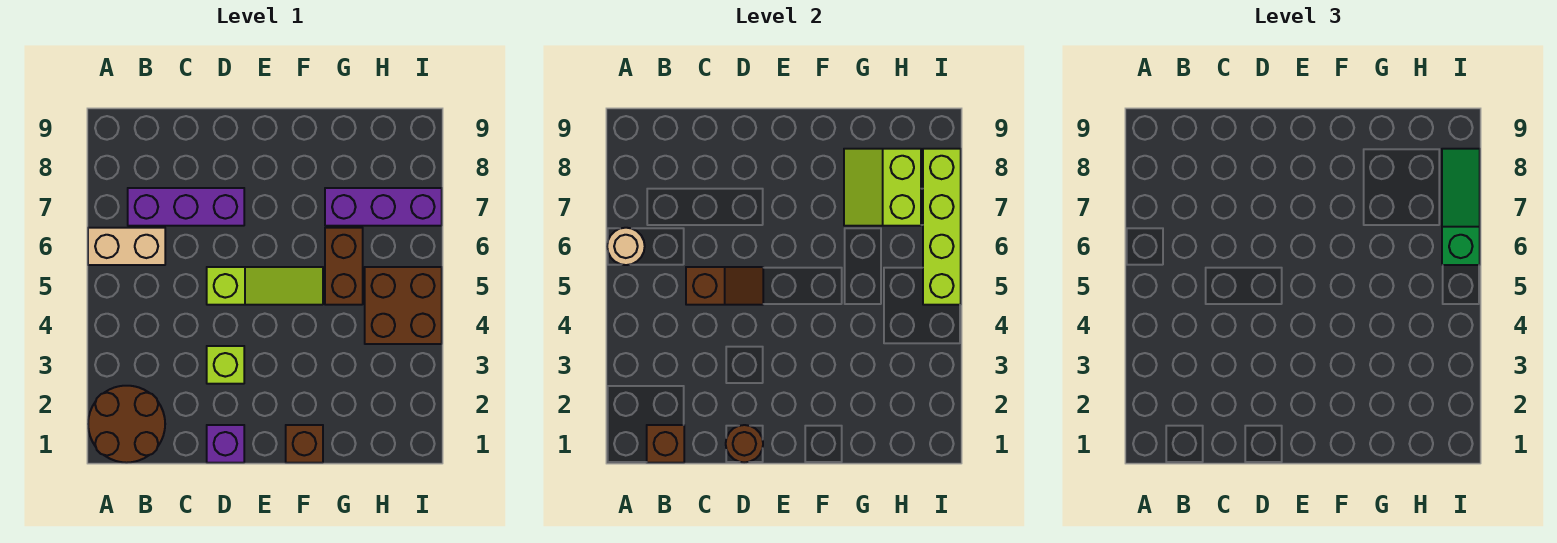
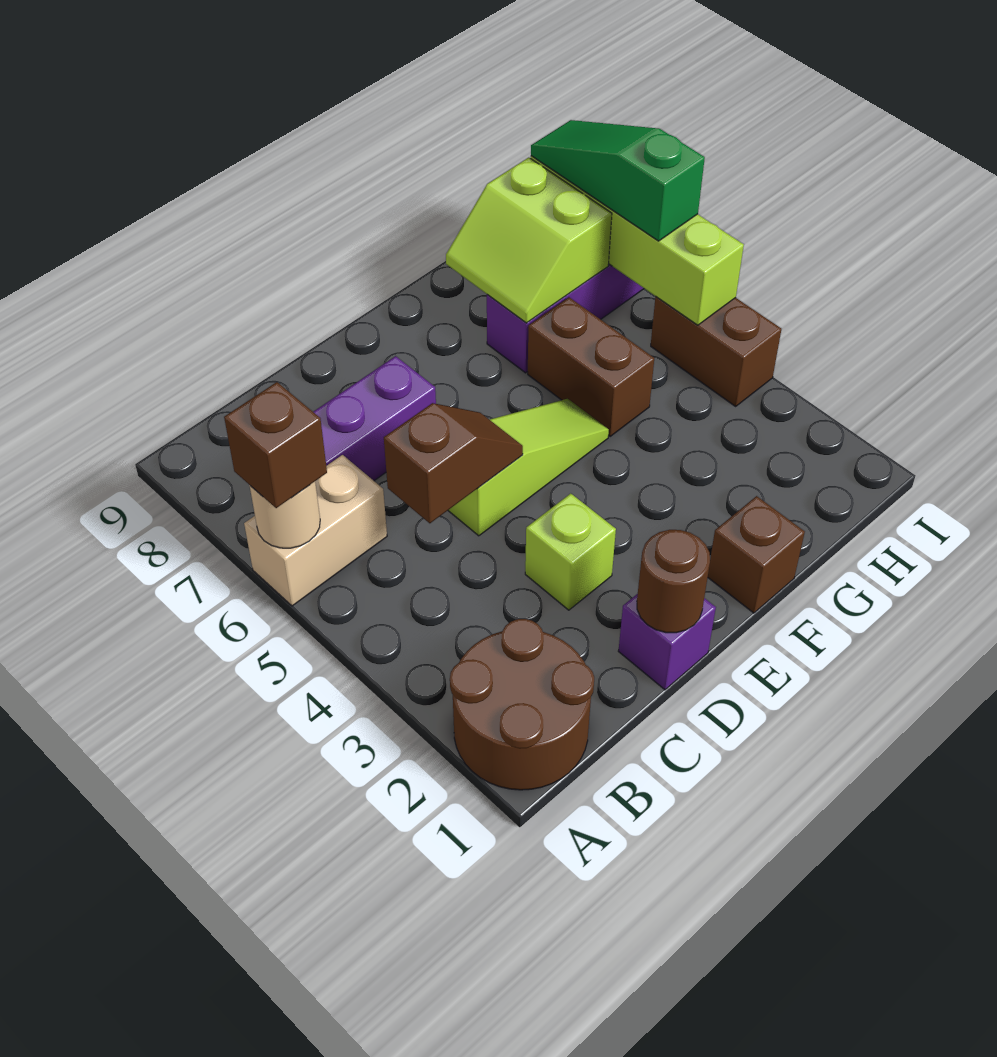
brown 1x1 brick [647,425,684,463] -> brown 1x1 brick moved to [224,382,327,508]
brown 2x2 brick [365,267,442,344] -> brown 1x2 brick [651,297,781,406]

